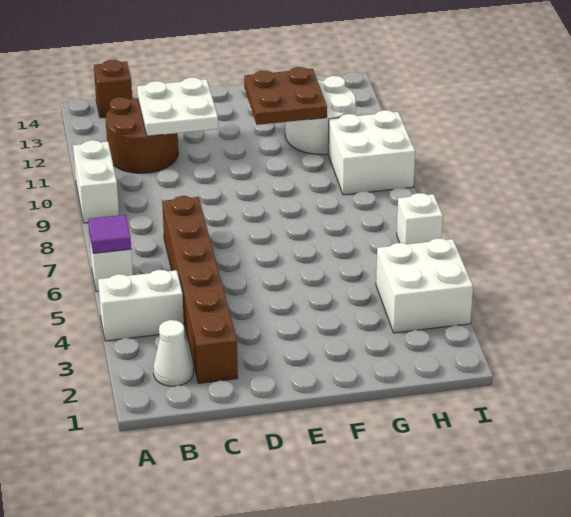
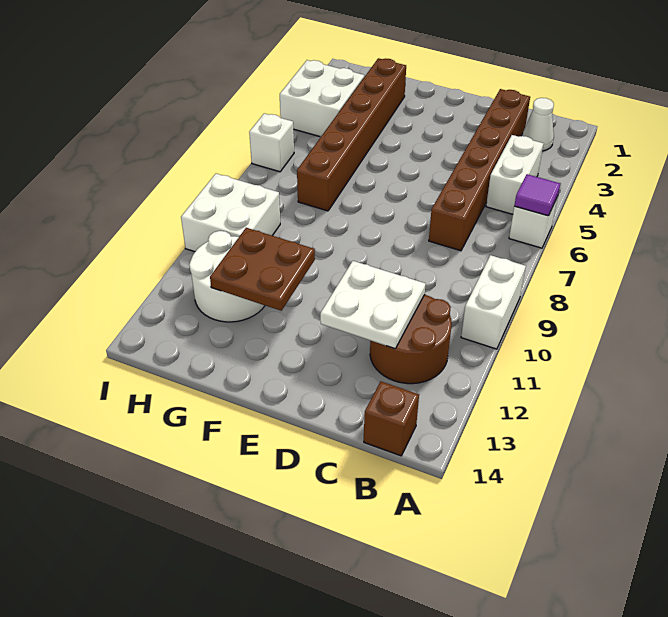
white 1x2 brick [98,270,184,341] -> white 1x2 brick turned to [486,135,544,214]
none -> brown 1x6 brick [297,58,406,211]

